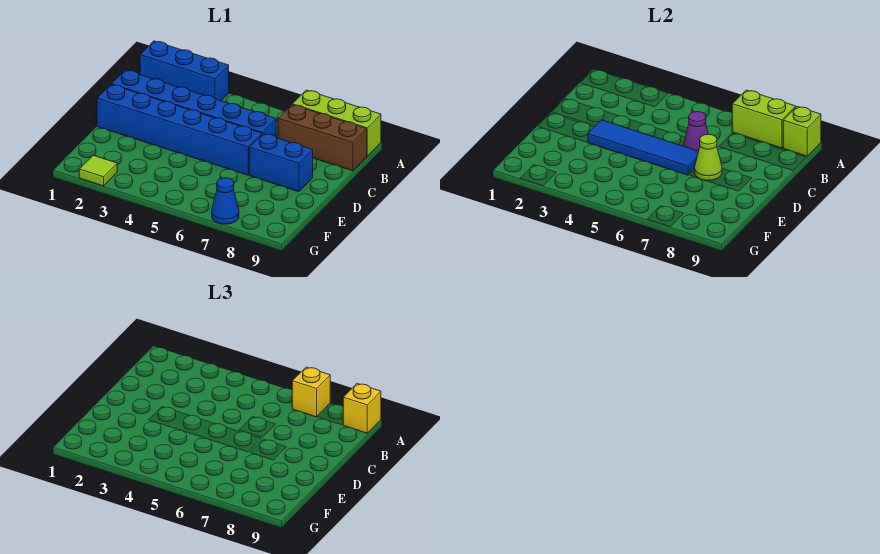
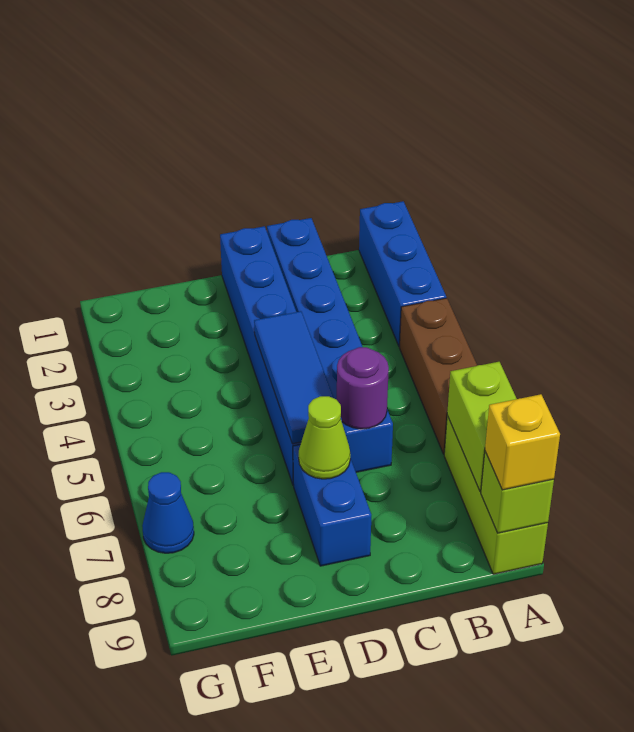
yellow 1x1 brick [292,367,330,417] -> none
brown 1x3 brick [278,105,367,171] -> brown 1x3 brick moved to [400,298,477,454]
purple 1x1 cone [684,112,708,151] -> purple 1x1 round brick [337,347,389,429]
blue 1x4 tile [588,120,699,175] -> blue 1x3 tile [254,311,342,444]
lime 1x1 tile [79,155,117,186] -> none

